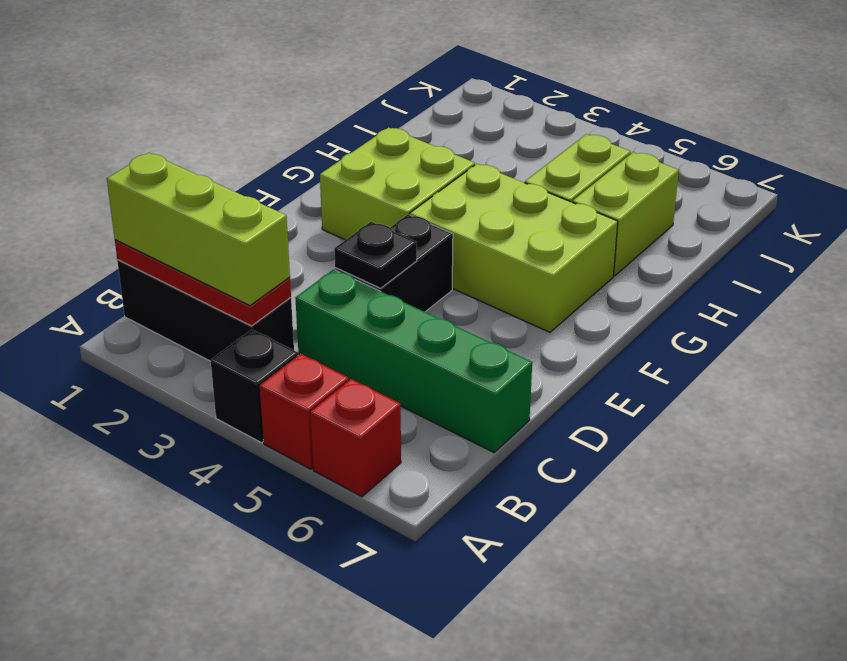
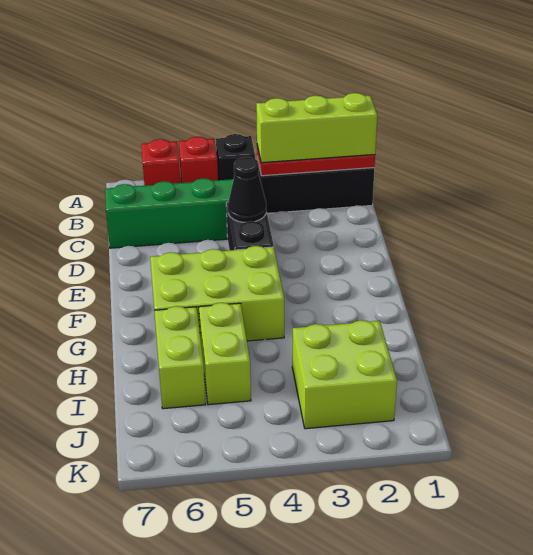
black 1x1 plate [334,222,417,288] -> black 1x1 cone [228,157,266,222]
lime 2x2 brick [320,128,475,240] -> lime 2x2 brick moved to [292,320,397,429]

